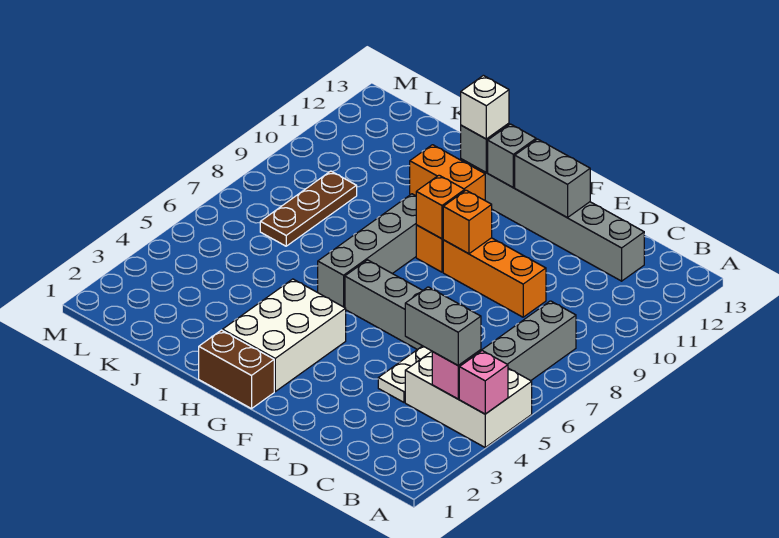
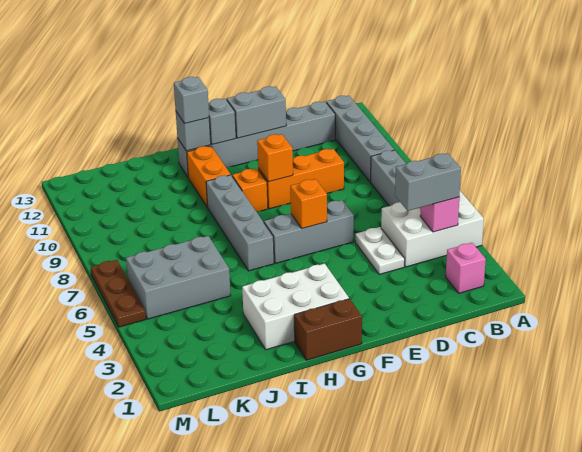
pink 1x1 brick [459,351,508,414] -> pink 1x1 brick moved to [446,243,486,293]
none -> grey 1x4 brick [326,96,394,182]
white 2x3 brick [223,279,346,391] -> white 2x3 brick turned to [242,264,349,350]
orange 1x1 brick [416,175,465,239] -> orange 1x1 brick moved to [290,179,327,229]
orange 1x2 brick [410,145,485,200] -> orange 1x2 brick turned to [187,146,231,207]
white 1x1 brick [461,75,509,139] -> grey 1x1 brick [174,77,209,124]
none -> grey 2x3 brick [126,236,231,319]
brown 1x3 plate [260,171,357,246] -> brown 1x3 plate moved to [91,260,146,327]

